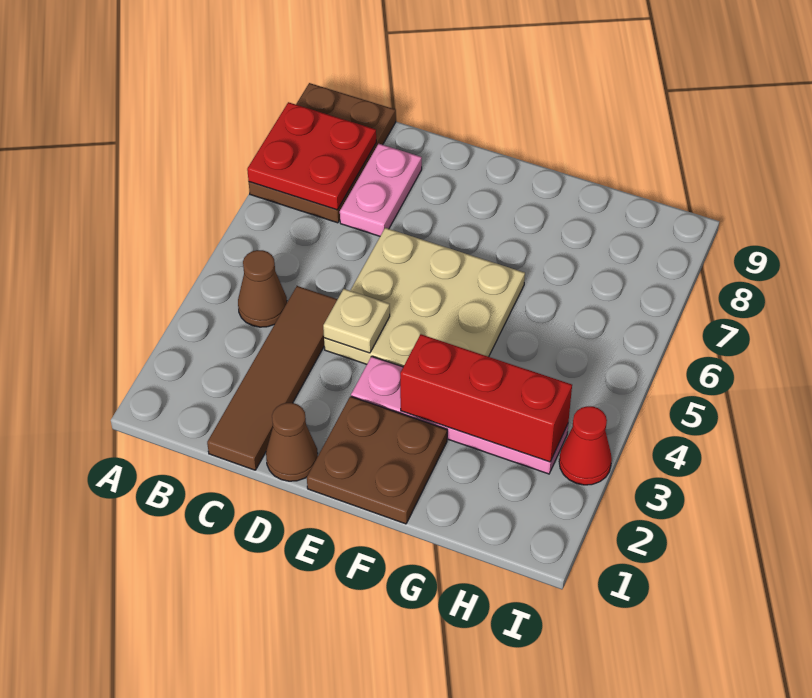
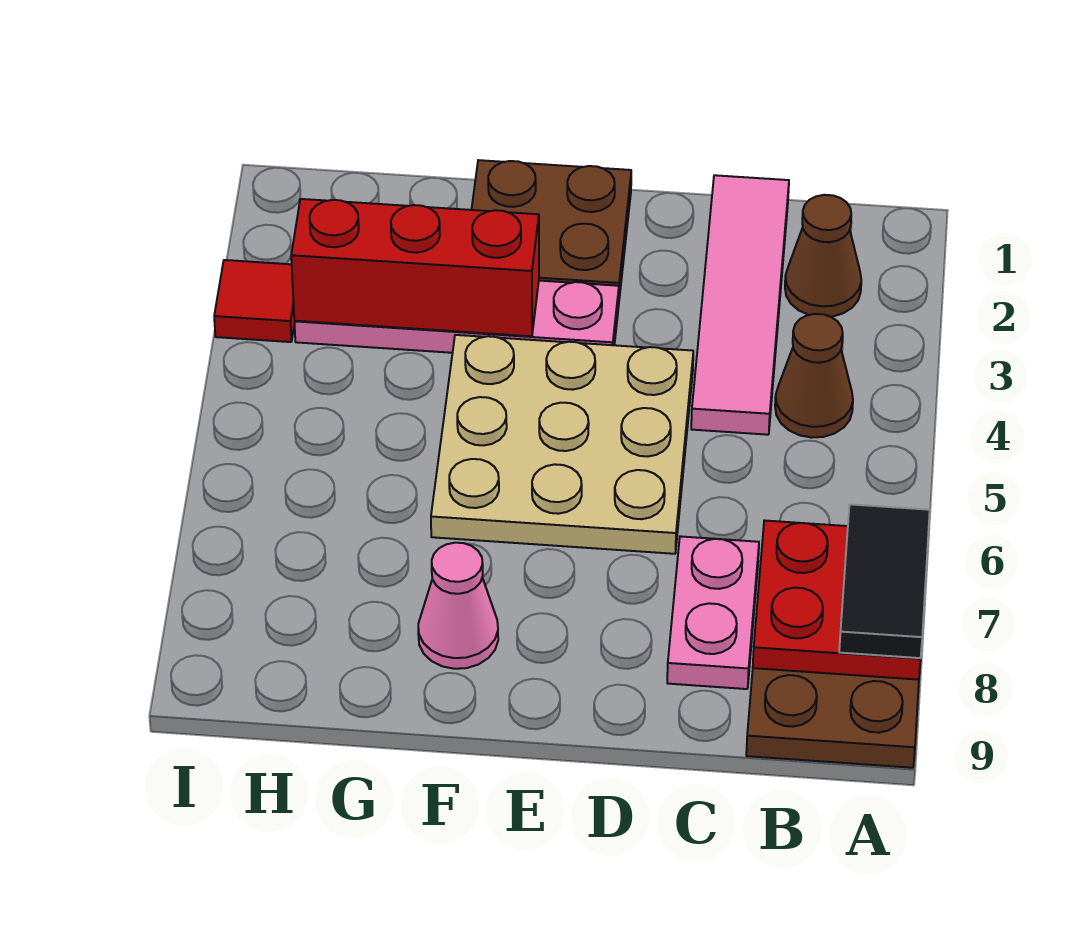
none -> black 1x2 tile [839,504,930,658]
brown 1x4 tile [207,286,338,470] -> pink 1x4 tile [691,175,789,435]
brown 1x1 cone [266,403,318,481] -> brown 1x1 cone moved to [785,195,861,317]
tan 1x1 plate [323,289,390,353] -> none
none -> pink 1x1 cone [418,543,498,669]
red 1x1 cone [559,406,612,485] -> red 1x1 tile [214,260,295,342]

